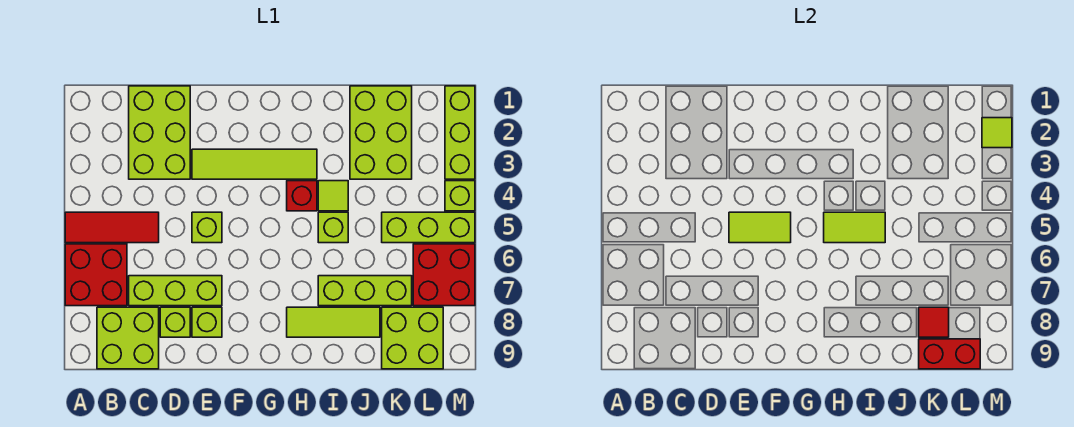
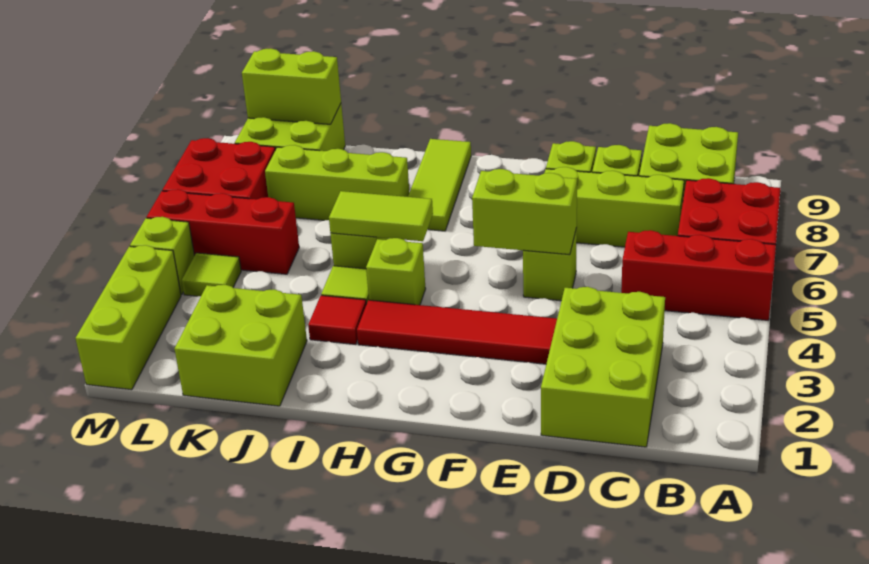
red 1x3 tile [65,212,159,243] -> red 1x3 brick [621,230,776,320]
lime 1x4 tile [192,149,317,179] -> red 1x4 tile [357,300,557,364]
lime 1x2 tile [729,212,791,243] -> lime 1x2 brick [472,169,577,255]
red 1x1 brick [287,181,317,211] -> lime 1x1 brick [366,238,426,305]
lime 1x3 tile [287,307,380,337] -> lime 1x3 tile turned to [408,139,471,231]
lime 2x3 brick [350,86,412,179] -> lime 2x2 brick [175,285,307,406]
lime 1x3 brick [382,212,475,243] -> red 1x3 brick [147,189,299,274]
red 1x1 tile [919,307,949,337] -> red 1x1 tile moved to [308,295,366,344]
red 1x2 brick [919,339,980,369] -> lime 1x2 brick [242,48,341,124]
lime 1x1 tile [982,118,1012,148] -> lime 1x1 tile moved to [182,253,241,296]

